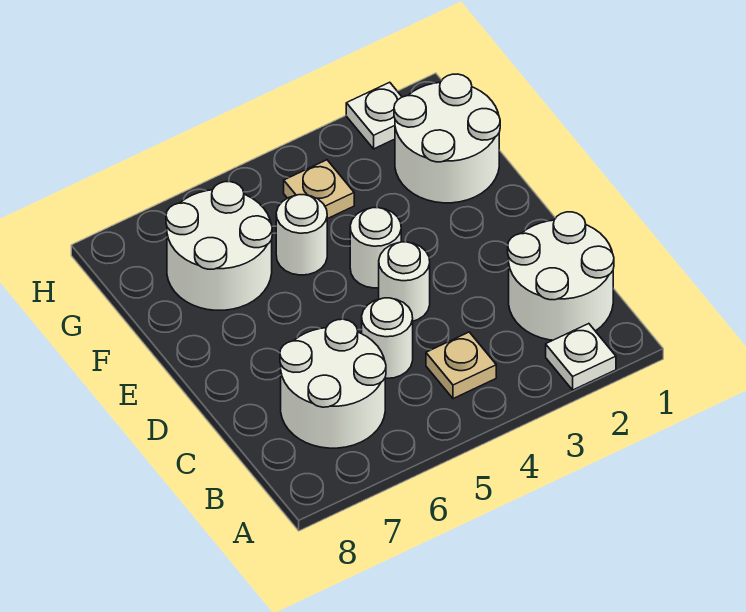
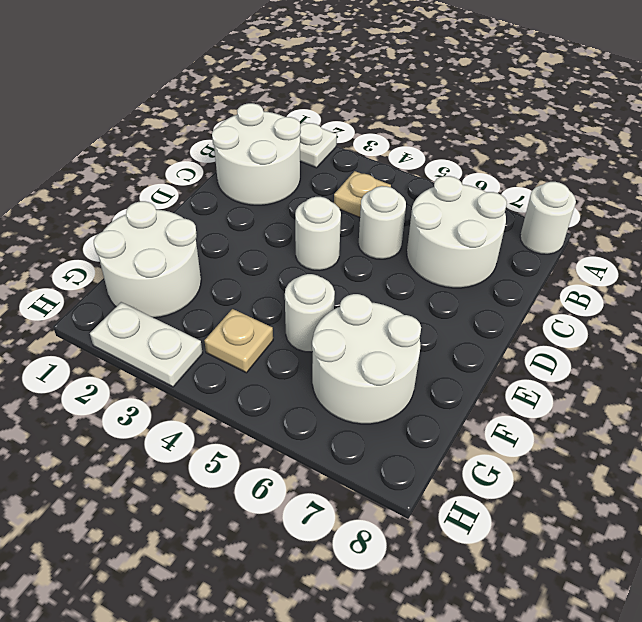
white 1x1 round brick [350,208,401,288] -> white 1x1 round brick moved to [520,182,576,254]
white 1x1 plate [346,82,402,149] -> white 1x2 plate [90,302,203,387]

